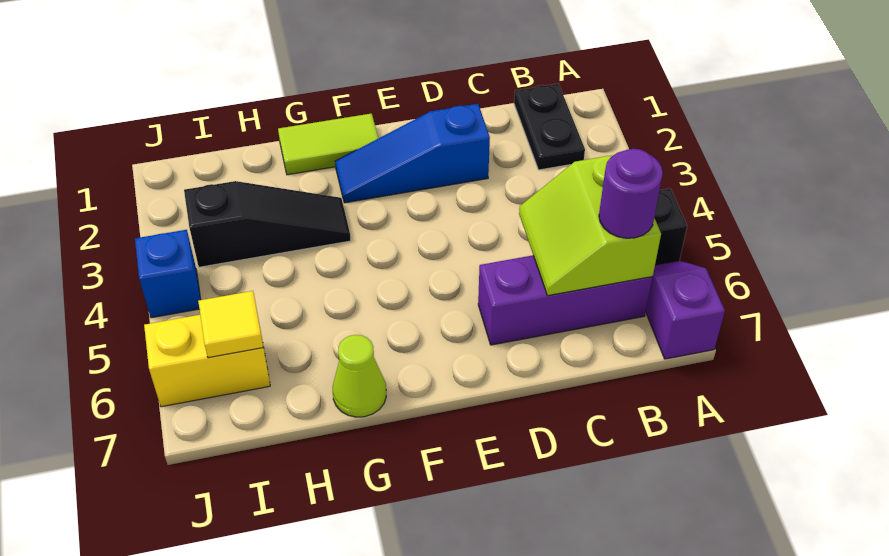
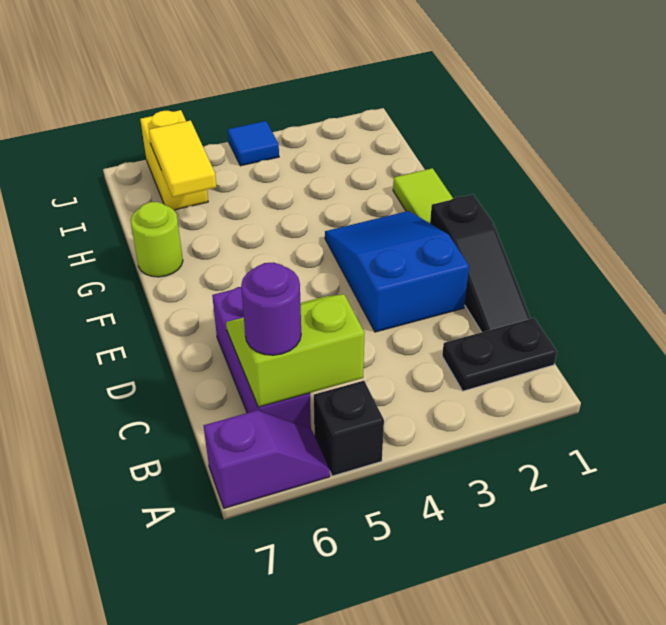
blue 1x3 slope [335,104,490,203] -> blue 2x3 slope [325,211,469,332]
black 1x3 slope [184,181,351,267] -> black 1x3 slope moved to [430,195,531,332]
lime 1x1 cone [333,335,386,417] -> lime 1x1 round brick [131,202,183,277]
yellow 1x1 tile [198,291,263,358] -> yellow 1x2 tile [149,120,216,197]
blue 1x1 brick [135,230,201,318] -> blue 1x1 tile [228,121,279,166]

